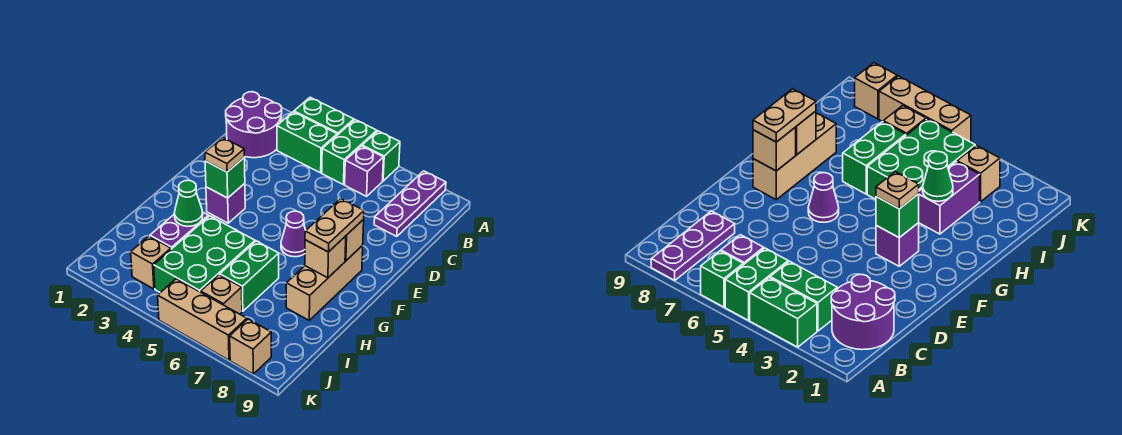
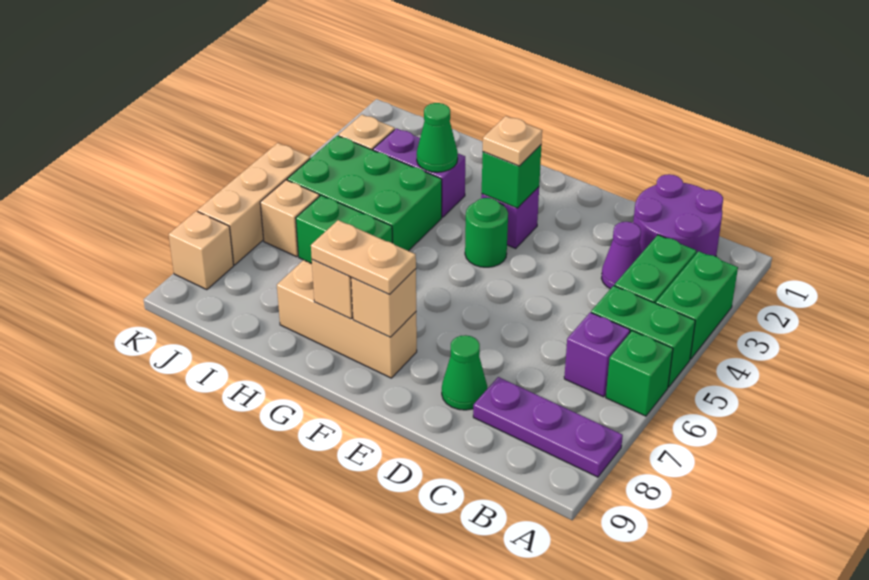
none -> green 1x1 cone [442,335,487,410]
none -> green 1x1 round brick [465,198,508,267]
purple 1x1 cone [281,211,306,257] -> purple 1x1 cone moved to [601,222,641,289]

